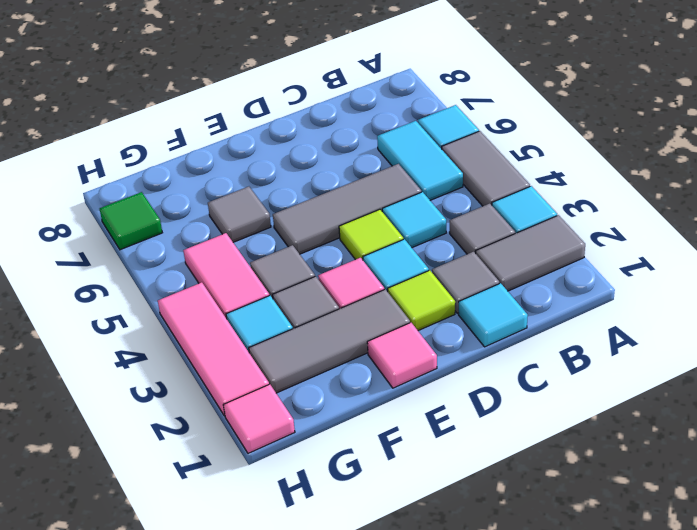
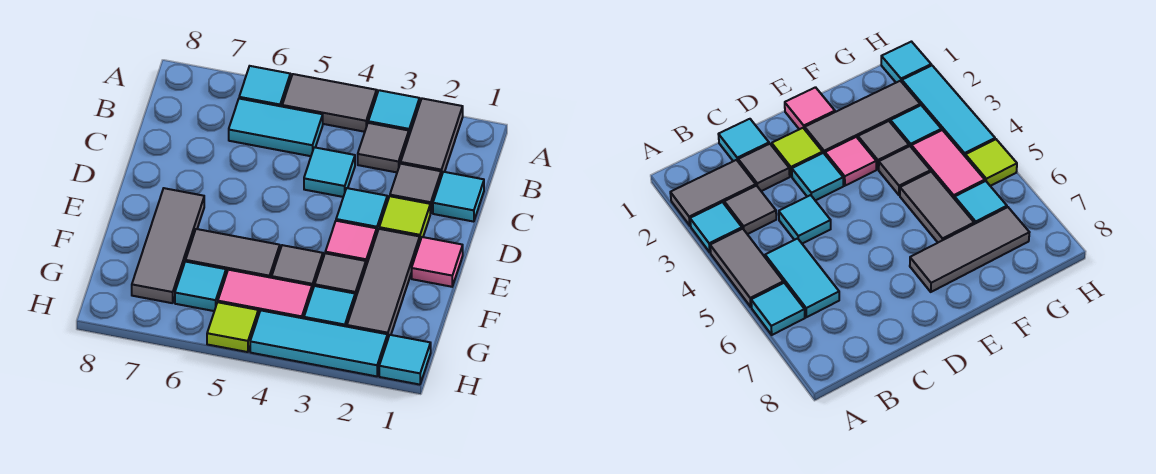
grey 1x3 tile [273,164,421,254] -> grey 1x3 tile moved to [132,188,204,303]
lime 1x1 tile [339,209,403,260] -> lime 1x1 tile moved to [207,302,258,352]
grey 1x1 tile [208,187,271,242] -> grey 1x2 tile [186,229,280,278]
none -> cyan 1x1 tile [175,261,226,311]
pink 1x1 tile [223,384,295,453] -> cyan 1x1 tile [379,335,431,385]
pink 1x3 tile [158,282,269,416] -> cyan 1x3 tile [250,311,387,376]
green 1x1 tile [100,192,162,250] -> none

